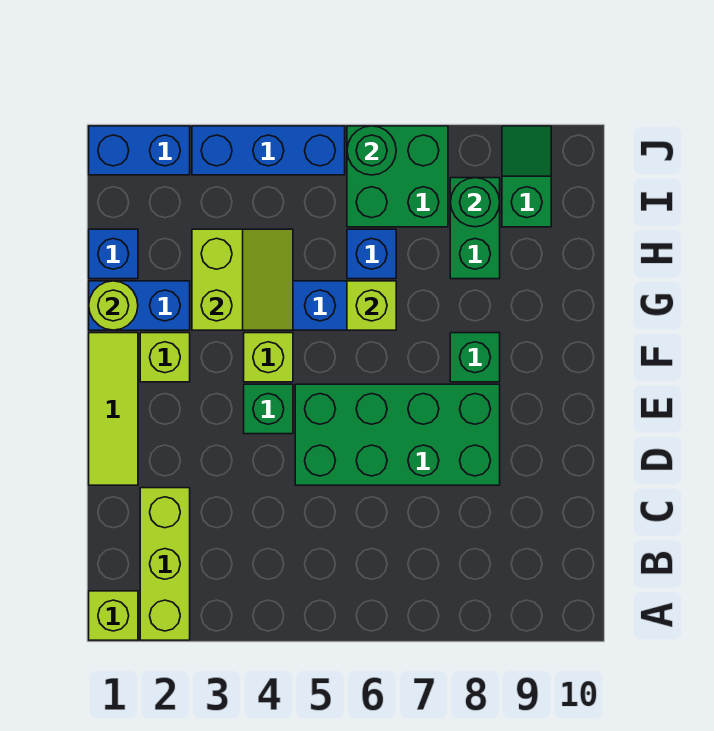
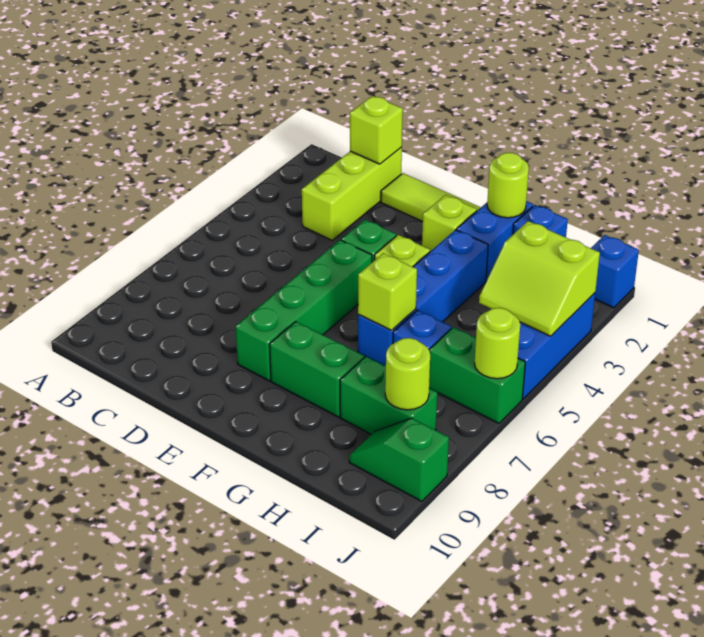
lime 1x1 brick [89,591,138,640] -> lime 1x1 brick moved to [350,96,403,164]
lime 1x3 brick [140,488,190,640] -> lime 1x3 brick turned to [302,147,402,240]
green 2x4 brick [295,384,500,485] -> green 1x4 brick [236,240,372,381]
green 1x1 brick [450,333,500,382] -> green 1x2 brick [270,322,364,417]
lime 2x2 slope [192,229,293,330] -> lime 2x2 slope moved to [479,221,600,336]
green 2x2 brick [347,126,448,227] -> green 1x2 brick [429,327,525,423]
green 1x1 round brick [450,178,500,227] -> lime 1x1 round brick [385,338,430,410]
green 1x2 slope [502,126,551,227] -> green 1x2 slope turned to [349,418,449,501]
blue 1x2 brick [89,126,190,175] -> blue 1x1 brick [591,235,639,308]
green 1x1 round brick [347,126,396,175] -> lime 1x1 round brick [475,308,520,379]

